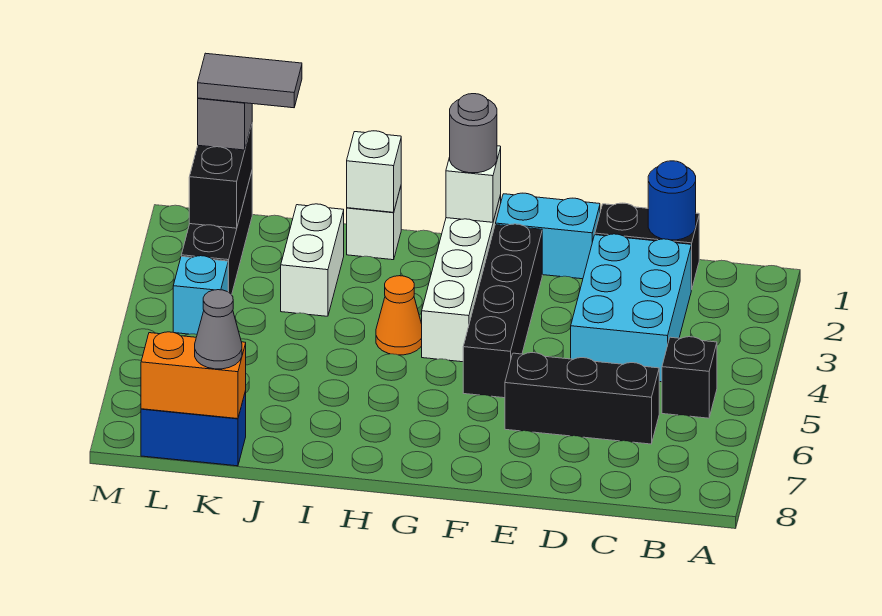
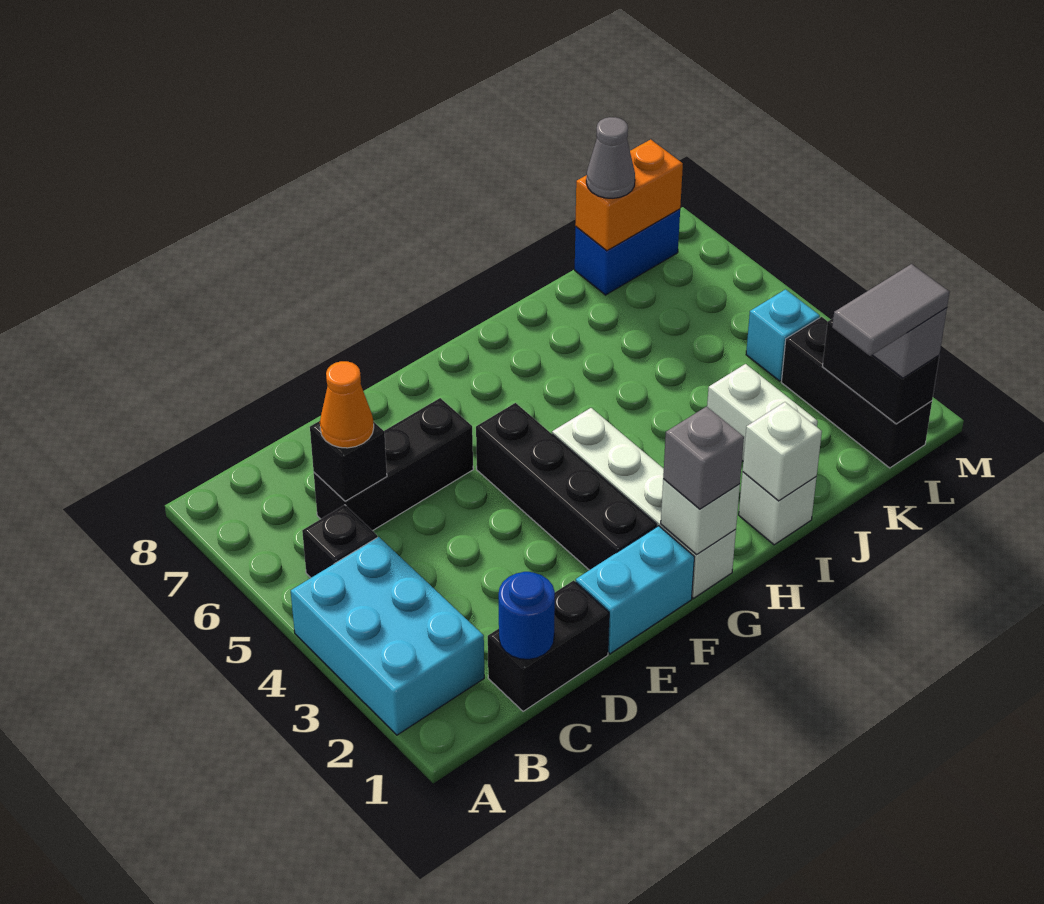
cyan 2x3 brick [571,234,692,382] -> cyan 2x3 brick moved to [291,537,484,735]
none -> black 1x1 brick [310,421,387,501]
grey 1x1 round brick [450,94,497,173] -> grey 1x1 brick [663,407,744,509]
orange 1x1 cone [376,276,422,355] -> orange 1x1 cone moved to [320,361,374,448]

